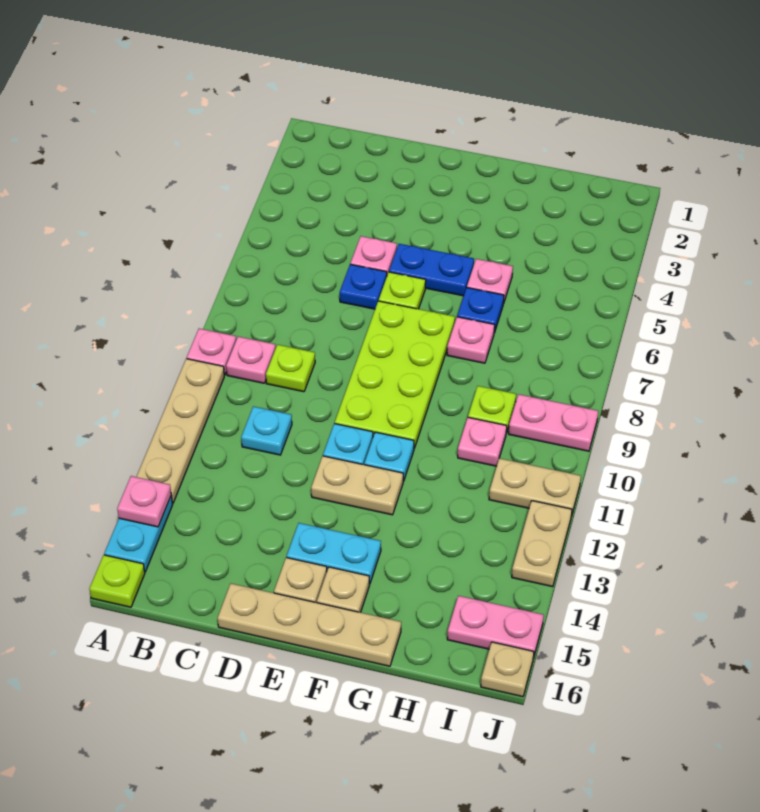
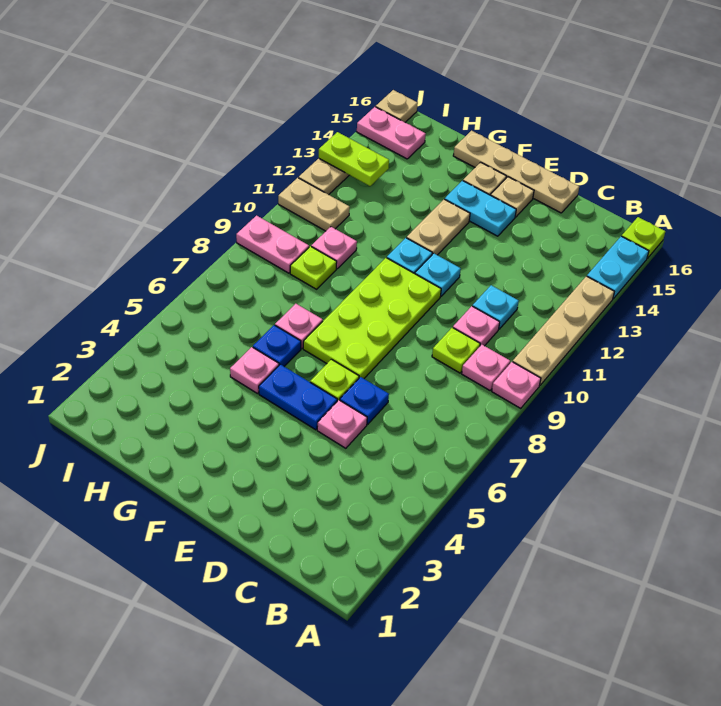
pink 1x1 plate [117,476,171,527] -> pink 1x1 plate moved to [453,306,500,346]
tan 1x2 plate [311,456,403,515] -> tan 1x2 plate turned to [407,199,470,255]
none -> lime 1x2 plate [319,132,389,186]

